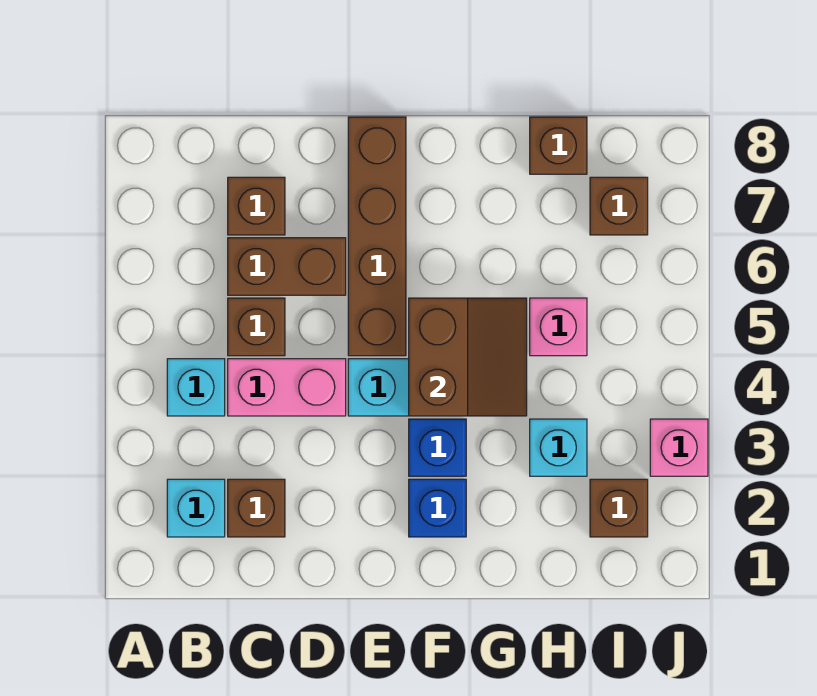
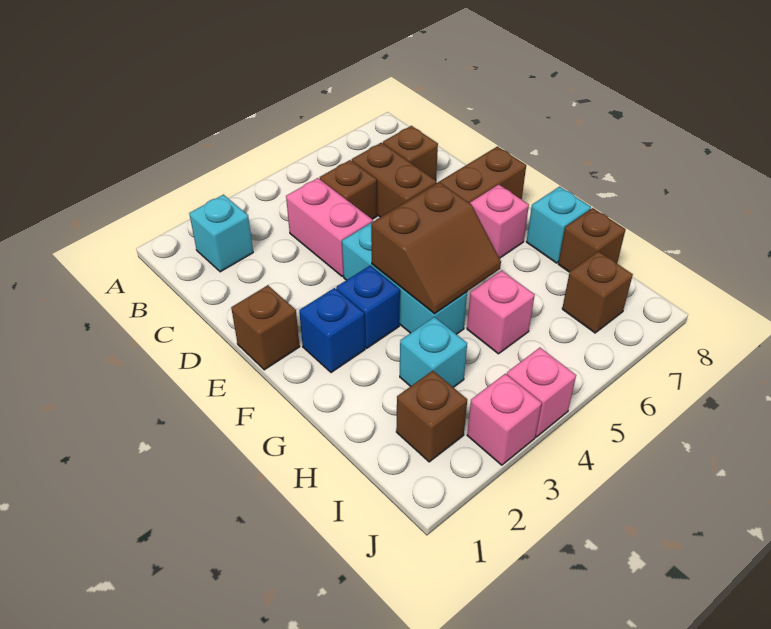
cyan 1x1 brick [167,359,225,416] -> cyan 1x1 brick moved to [527,187,591,263]
brown 1x1 brick [228,479,285,537] -> brown 1x1 brick moved to [231,285,300,370]
none -> pink 1x1 brick [470,184,529,258]
none -> pink 1x1 brick [507,348,576,437]

